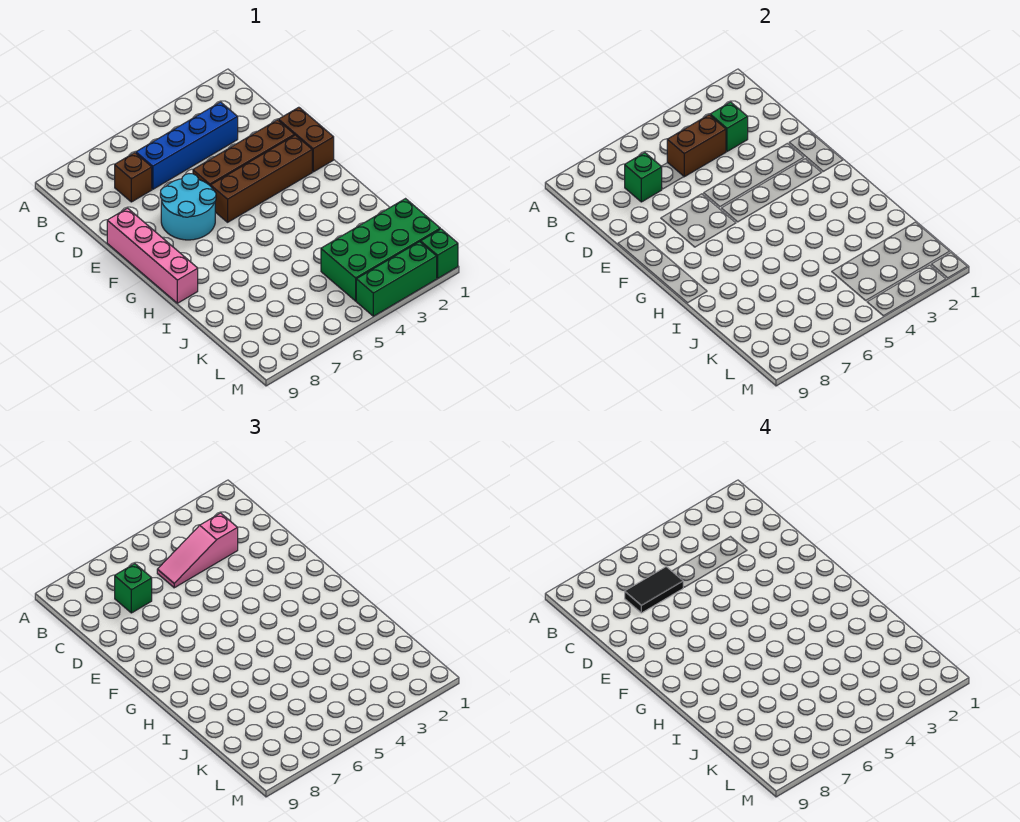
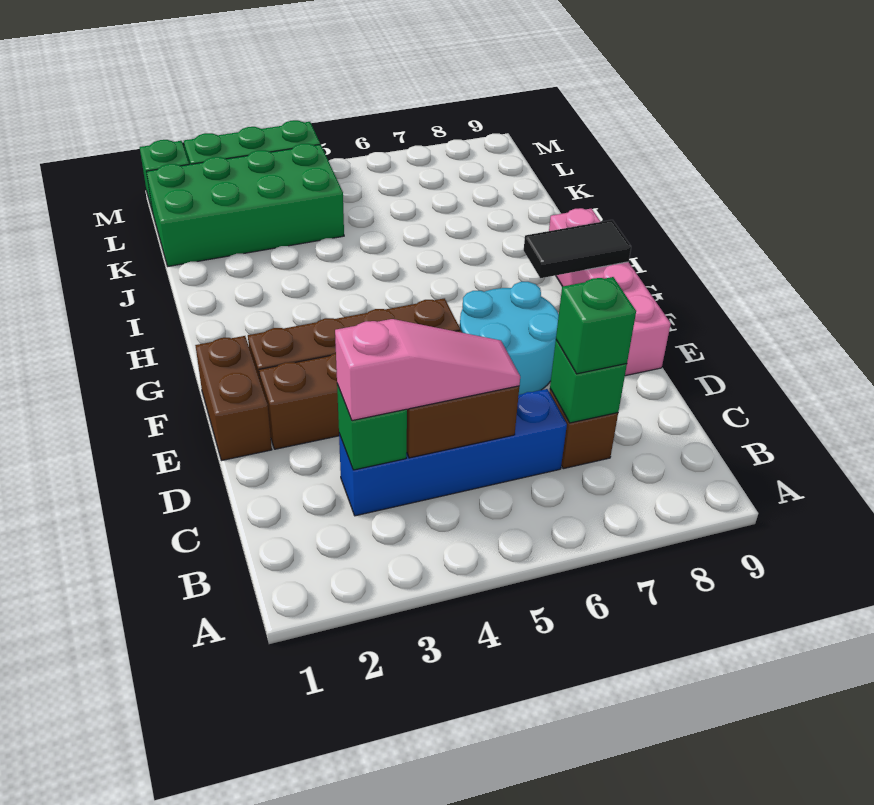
black 1x2 tile [625,567,683,613] -> black 1x2 tile moved to [524,220,631,278]

